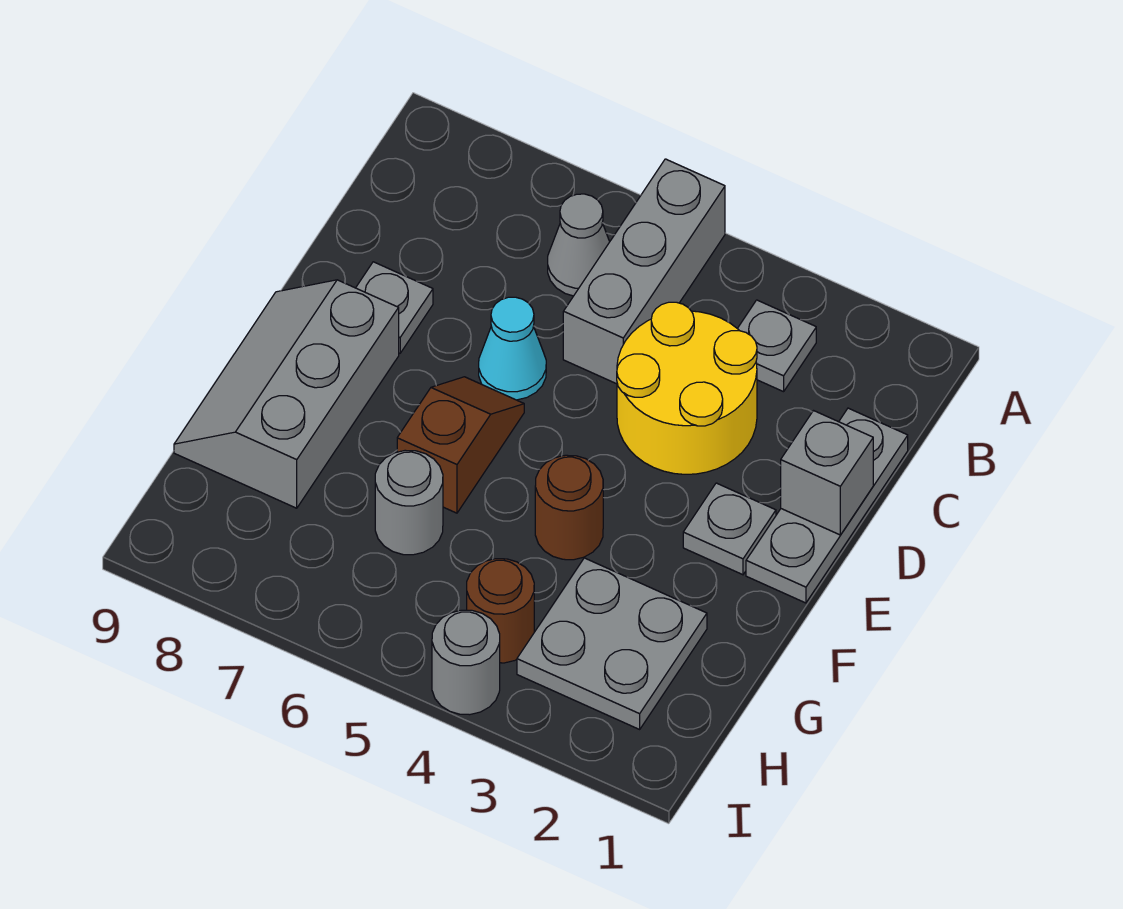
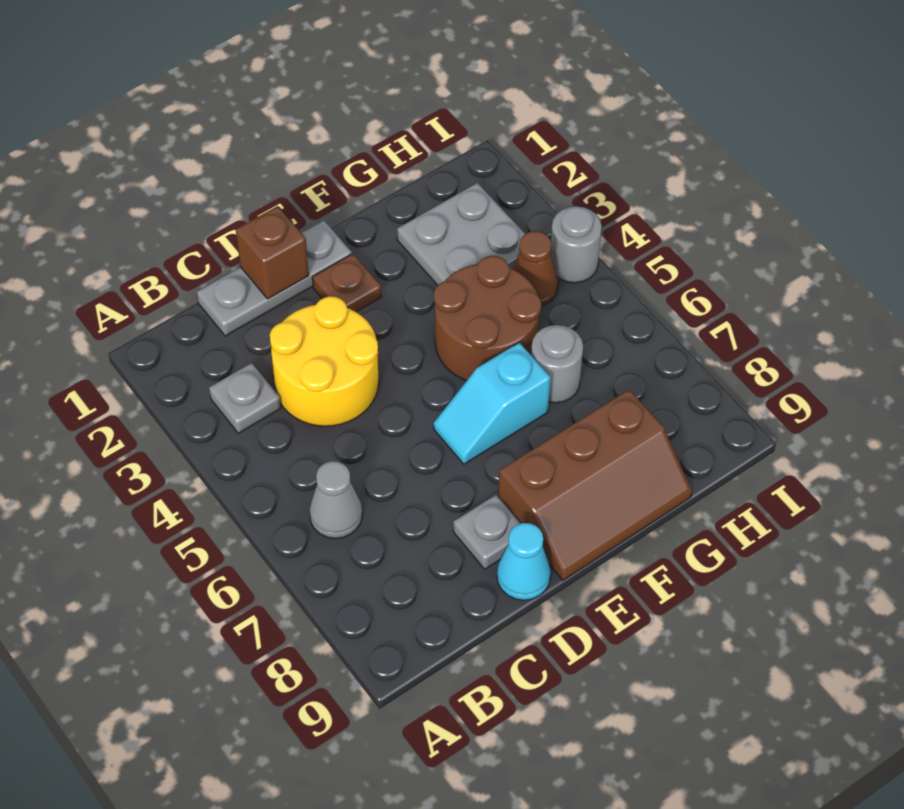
grey 1x3 brick [563,159,725,384] -> none
grey 1x1 brick [781,411,873,535] -> brown 1x1 brick [236,206,309,299]
cyan 1x1 cone [479,297,546,400] -> cyan 1x1 cone moved to [497,523,551,600]
grey 1x1 plate [683,483,776,575] -> brown 1x1 plate [312,254,382,312]
brown 1x2 slope [397,377,524,513] -> cyan 1x2 slope [434,343,551,464]
grey 2x3 slope [174,280,399,508] -> brown 2x3 slope [498,390,692,580]
brown 1x1 round brick [535,455,603,560] -> brown 2x2 round brick [434,256,541,381]
brown 1x1 round brick [467,559,534,663] -> brown 1x1 cone [513,231,558,306]

